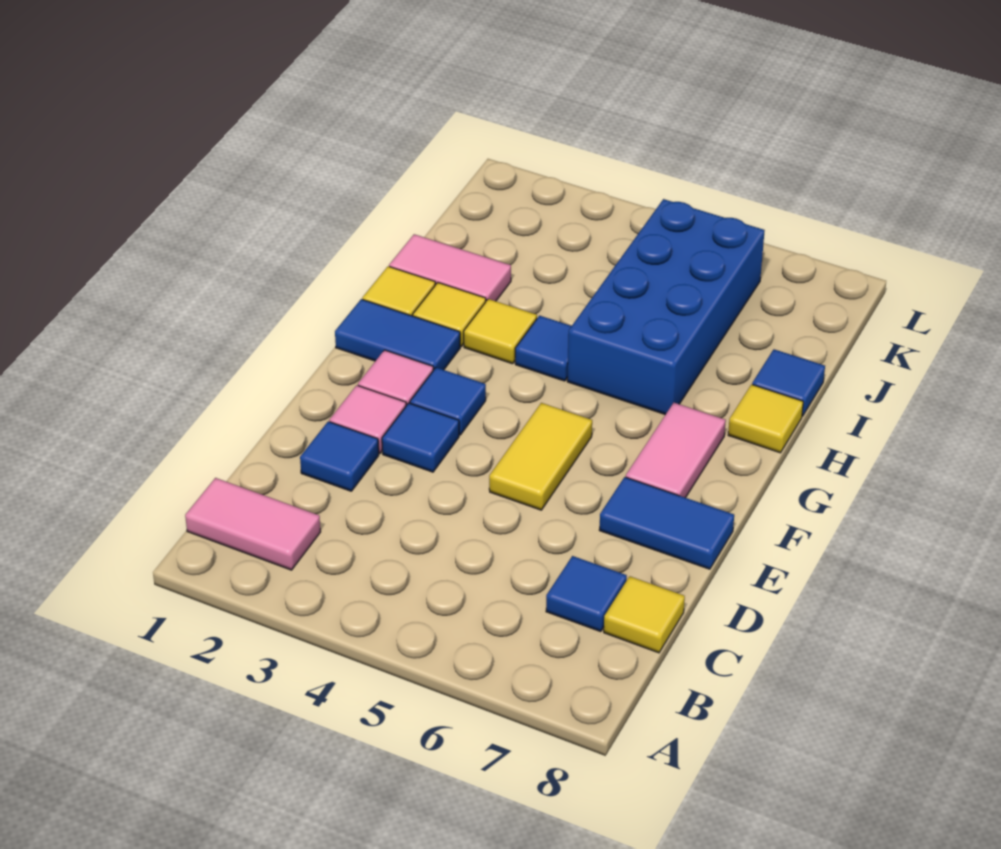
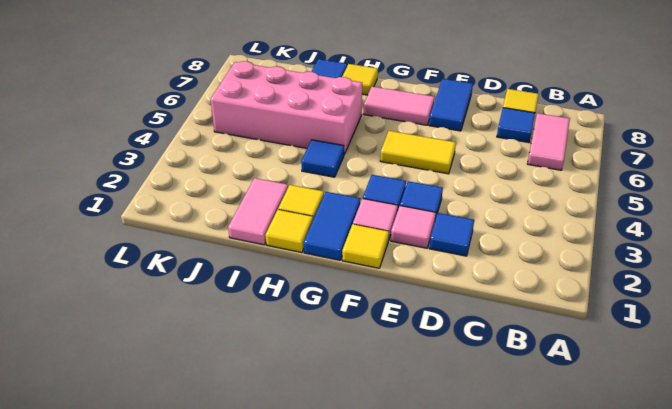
pink 1x2 tile [185,478,321,570] -> pink 1x2 tile moved to [527,113,570,170]
yellow 1x1 tile [464,299,537,364] -> yellow 1x1 tile moved to [342,224,389,268]
blue 2x4 brick [567,199,765,415] -> pink 2x4 brick [210,61,362,154]

